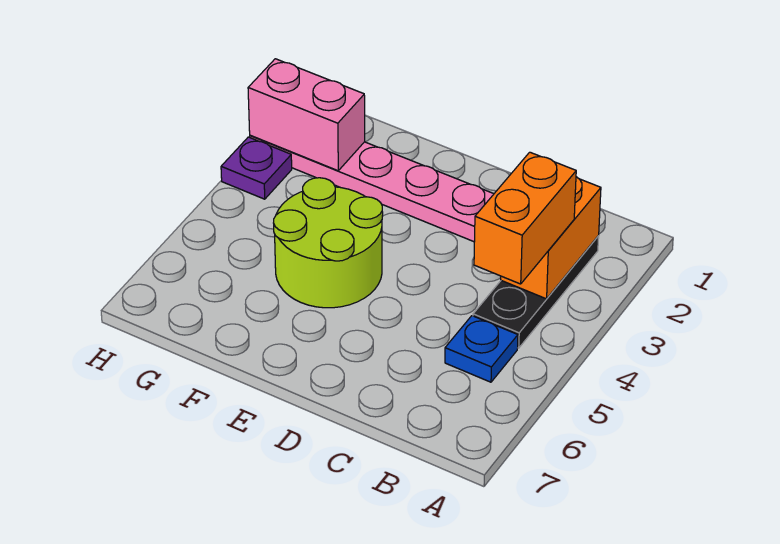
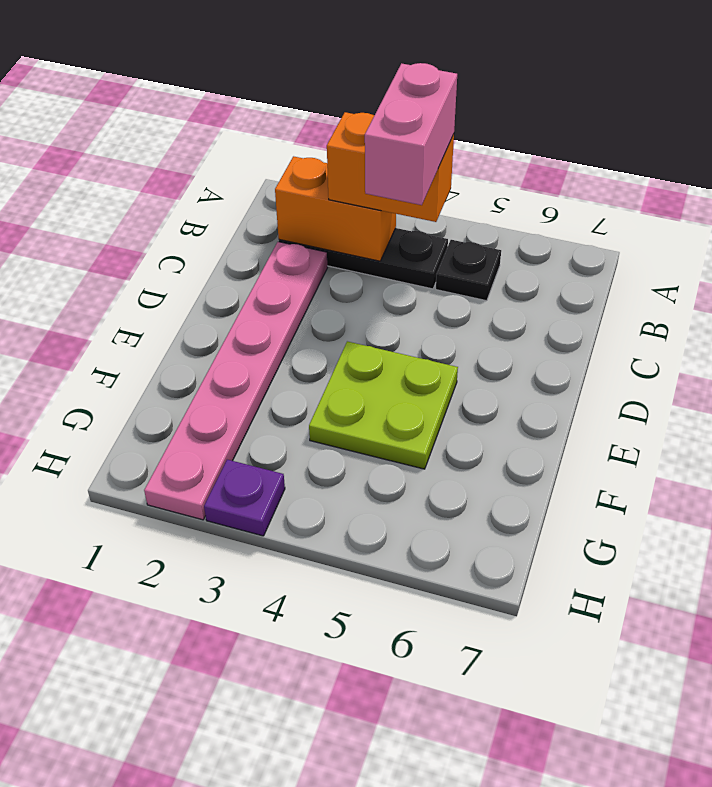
blue 1x1 plate [445,316,518,382] -> black 1x1 plate [436,240,501,301]
lime 2x2 round brick [274,178,383,308] -> lime 2x2 plate [309,341,458,469]
pink 1x2 brick [248,59,365,171] -> pink 1x2 brick moved to [365,63,457,205]

